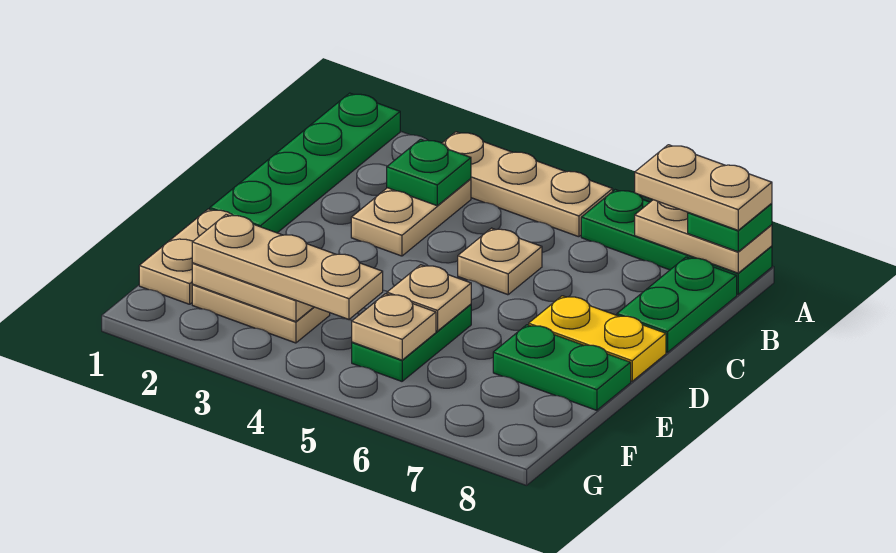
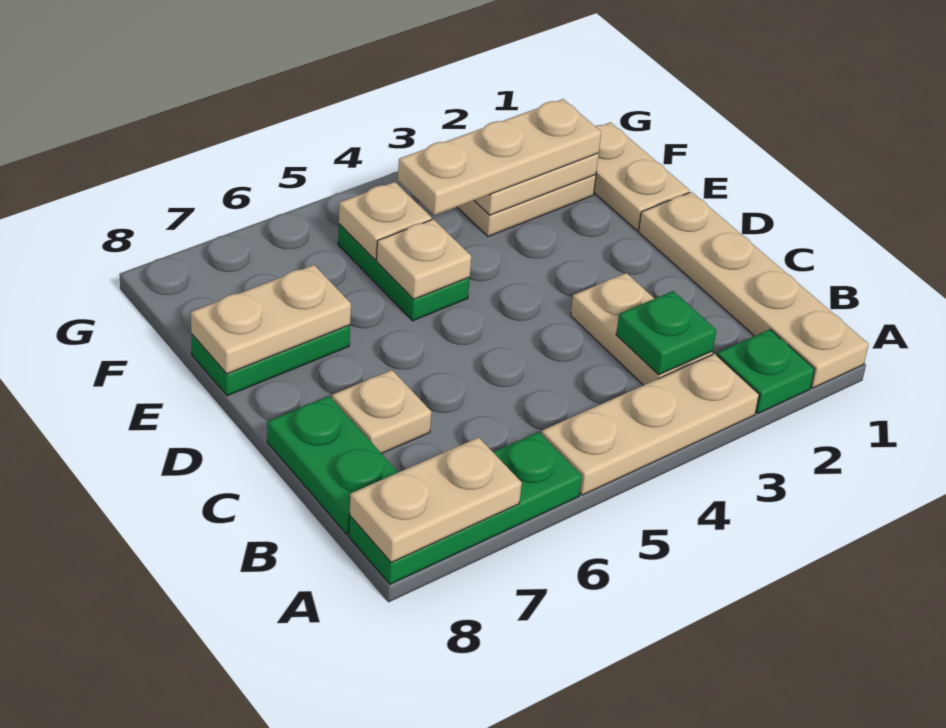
green 1x4 plate [210,93,400,233] -> tan 1x4 plate [639,192,869,388]
tan 1x2 plate [635,145,772,230] -> tan 1x2 plate moved to [191,265,351,374]
green 1x1 plate [688,203,772,252] -> green 1x1 plate moved to [717,329,815,413]
tan 1x1 plate [458,228,542,295] -> tan 1x1 plate moved to [332,370,431,454]
yellow 1x2 plate [529,296,666,381] -> none

